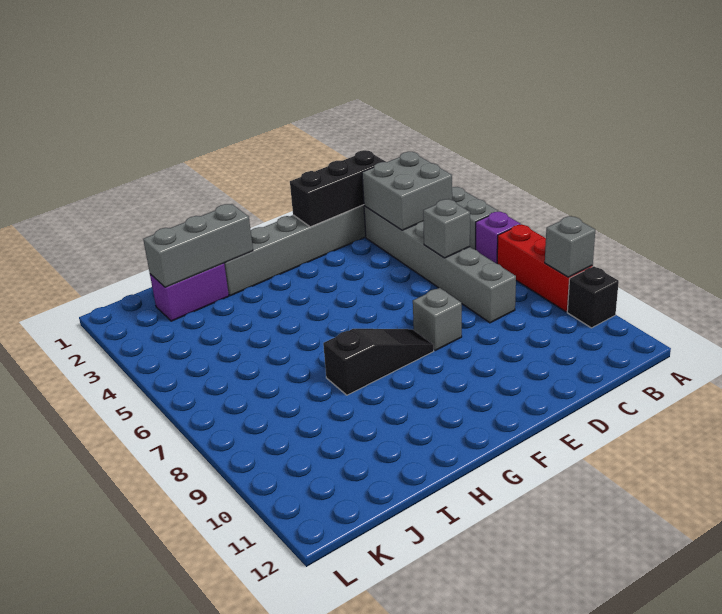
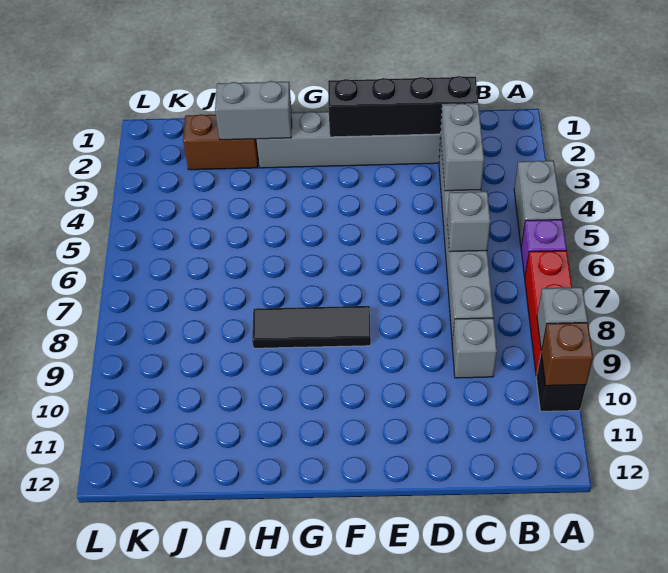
none -> brown 1x1 brick [541,323,593,386]
grey 2x2 brick [362,152,452,230] -> grey 1x2 brick [441,103,484,191]
black 1x3 brick [290,150,386,227] -> black 1x4 brick [328,76,478,137]
grey 1x1 brick [413,288,462,350] -> grey 1x1 brick moved to [452,318,497,378]
black 1x3 slope [323,329,434,395] -> black 1x3 tile [252,306,371,348]
grey 1x3 brick [143,204,253,287] -> grey 1x2 brick [215,81,292,140]
purple 1x2 brick [150,263,229,321] -> brown 1x2 brick [183,114,258,170]

